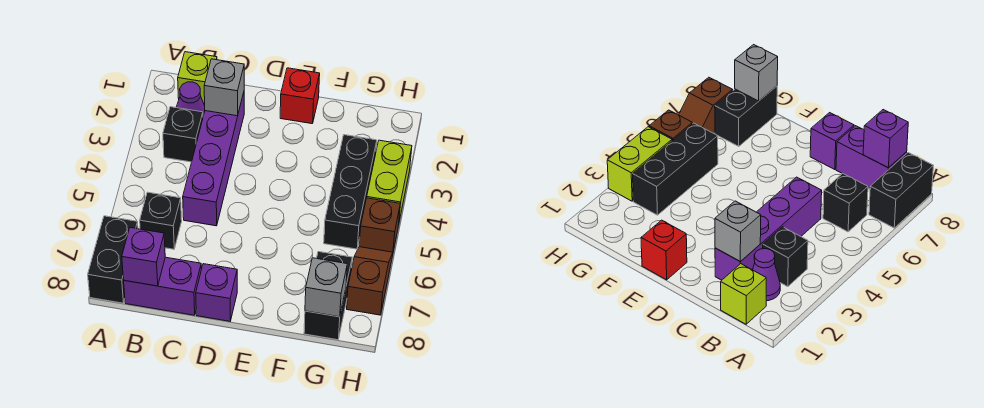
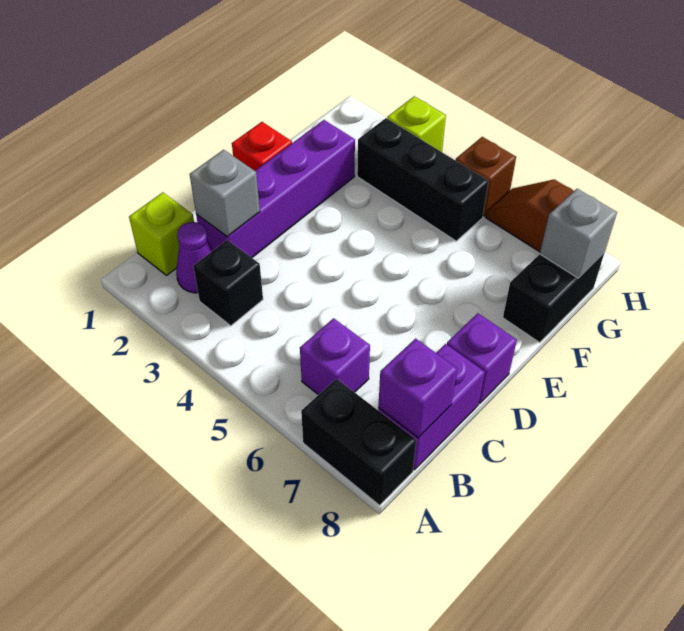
black 1x1 brick [140,192,182,249] -> purple 1x1 brick [300,318,370,395]
purple 1x4 brick [183,93,244,226] -> purple 1x4 brick turned to [196,120,355,258]
black 1x2 brick [304,252,352,340] -> black 1x2 brick turned to [503,252,605,343]
lime 1x2 brick [367,140,412,221] -> lime 1x1 brick [387,96,446,152]

